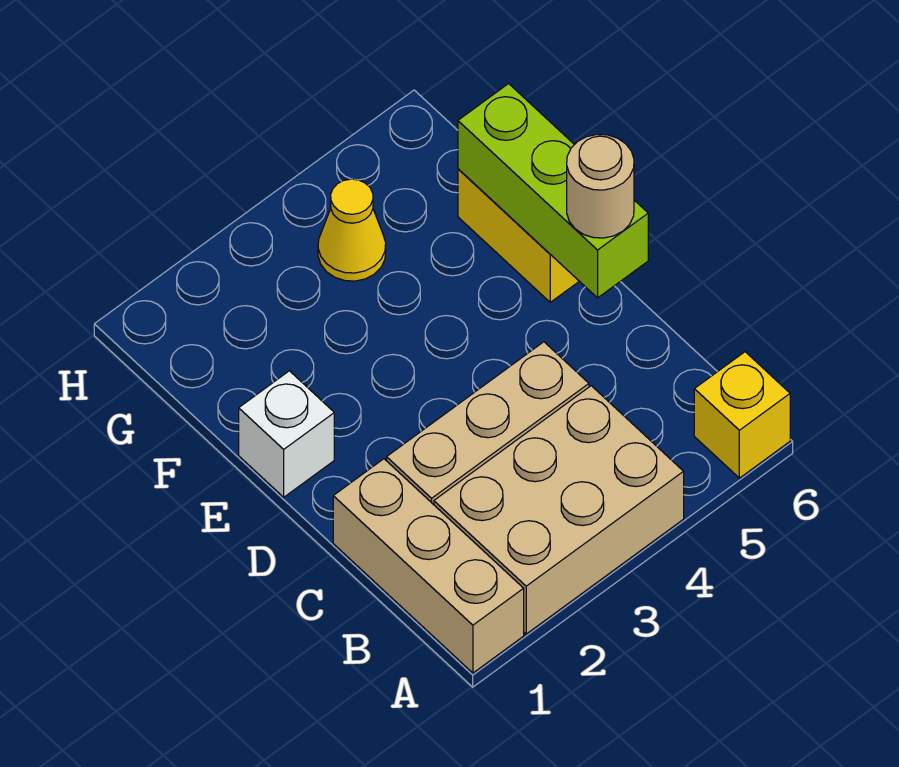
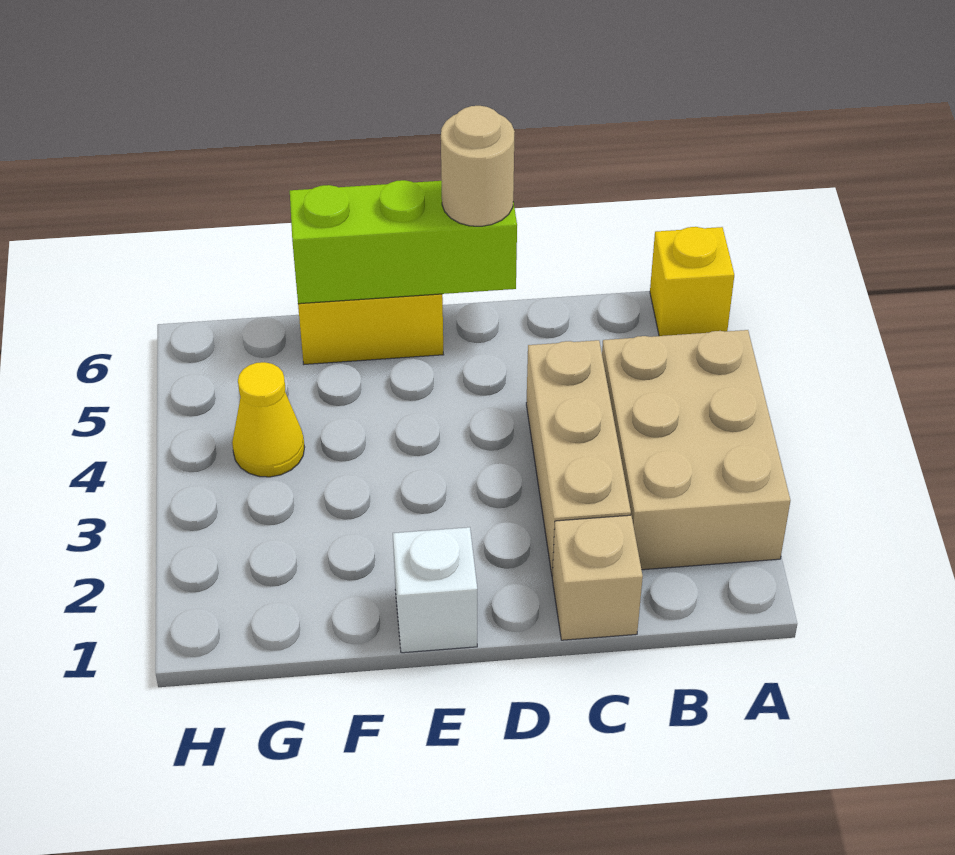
tan 1x3 brick [333,459,524,673] -> tan 1x1 brick [552,515,643,640]

